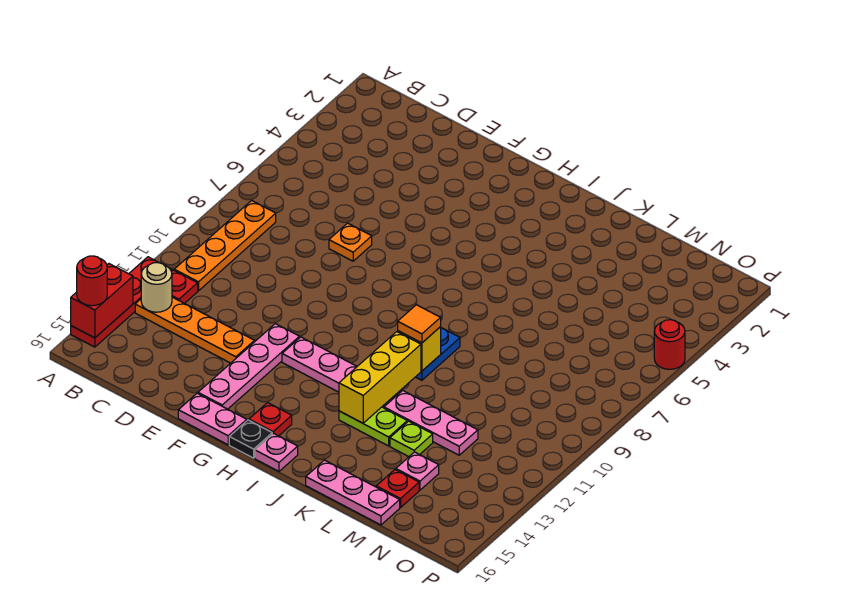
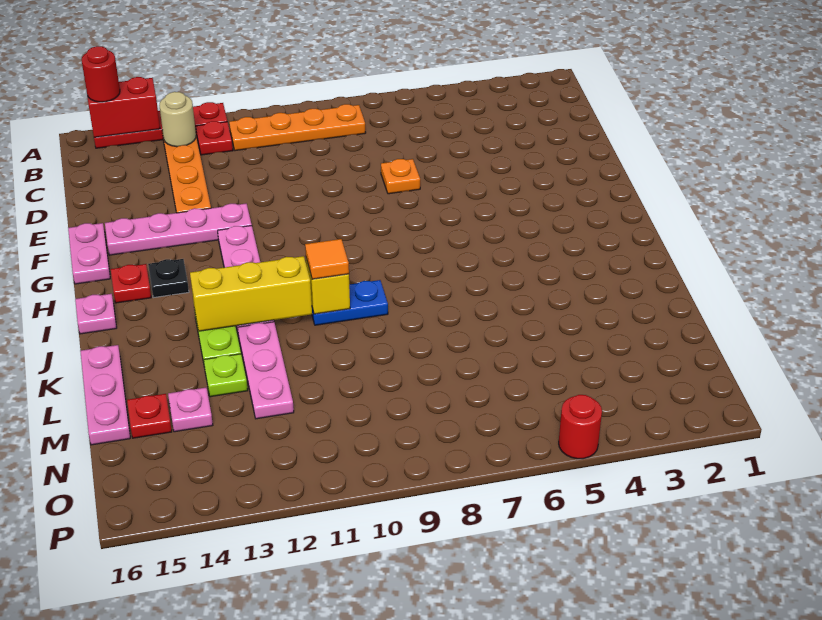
black 1x1 plate [229,420,272,458] -> black 1x1 plate moved to [148,259,189,298]

